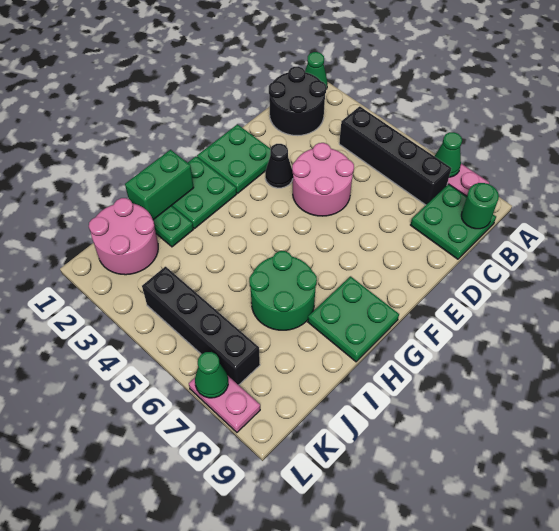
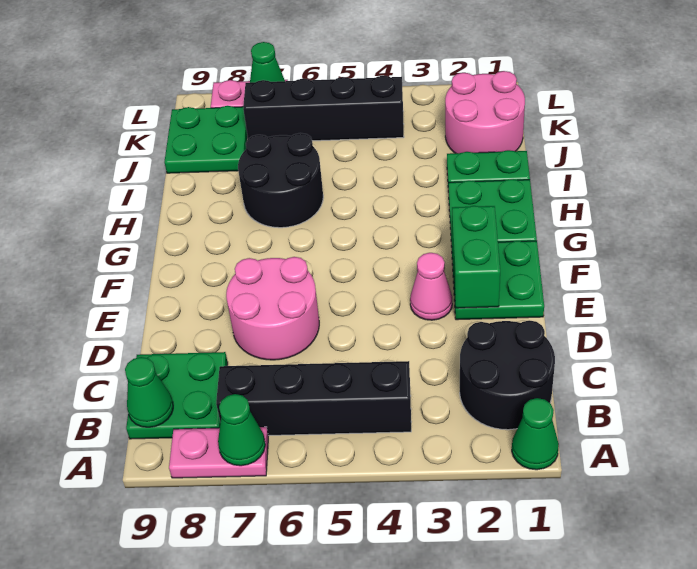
green 1x1 round brick [461,183,499,229] -> green 1x1 cone [125,357,173,427]
pink 2x2 round brick [292,143,354,216] -> pink 2x2 round brick moved to [226,257,319,360]
black 1x1 cone [265,144,293,188] -> pink 1x1 cone [410,253,452,320]
green 2x2 plate [308,276,399,362] -> green 2x2 plate moved to [164,106,247,173]
green 1x2 brick [125,150,194,220] -> green 1x2 brick moved to [452,206,500,308]
green 2x2 round brick [249,251,317,330] -> black 2x2 round brick [238,133,323,228]

